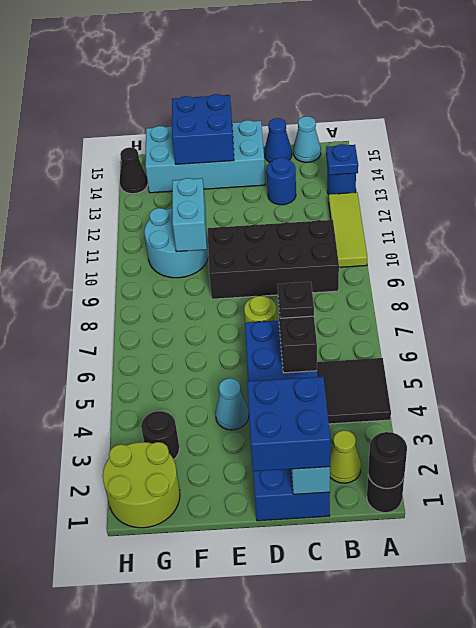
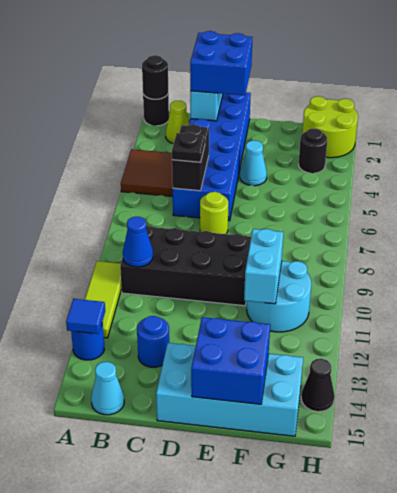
black 2x2 tile [317,358,391,424] -> brown 2x2 tile [121,149,173,197]
blue 1x1 plate [326,144,358,175] -> blue 1x1 tile [66,299,105,334]
blue 1x1 cone [264,118,292,162] -> blue 1x1 cone moved to [123,217,153,267]

